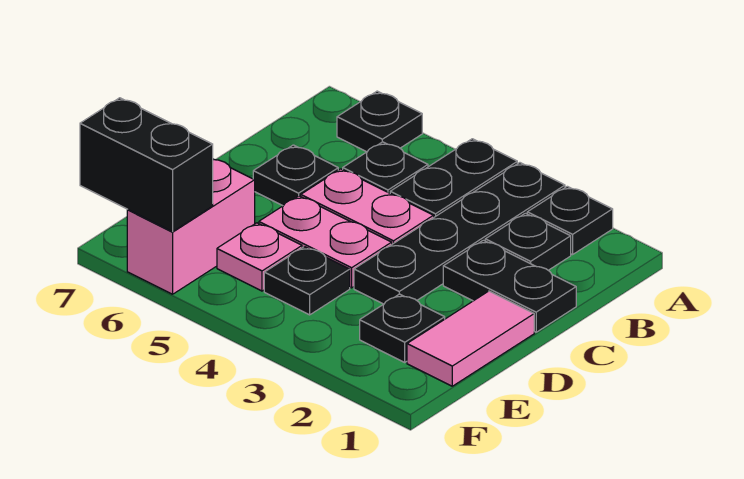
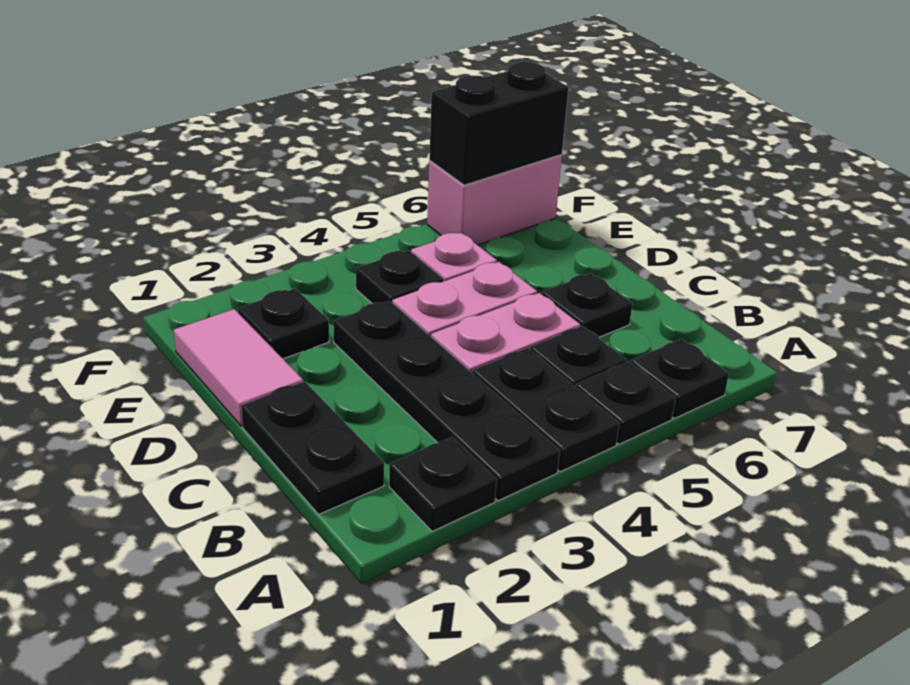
black 1x1 plate [485,213,571,270] -> black 1x1 plate moved to [575,362,676,444]
black 1x2 plate [443,240,576,332] -> black 1x2 plate turned to [241,381,384,515]
pink 1x2 brick [127,159,255,294] -> pink 1x2 brick turned to [427,155,562,245]

